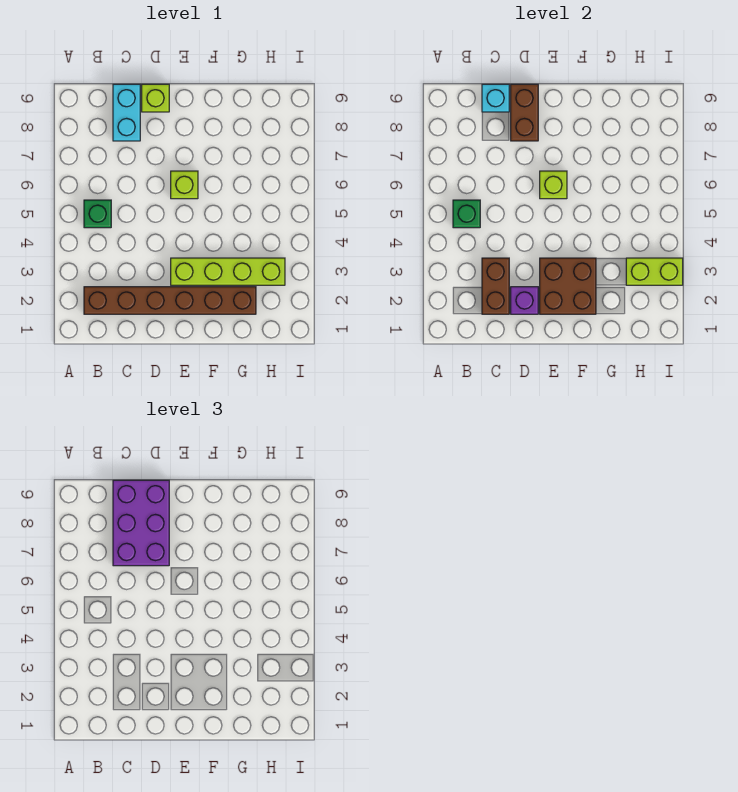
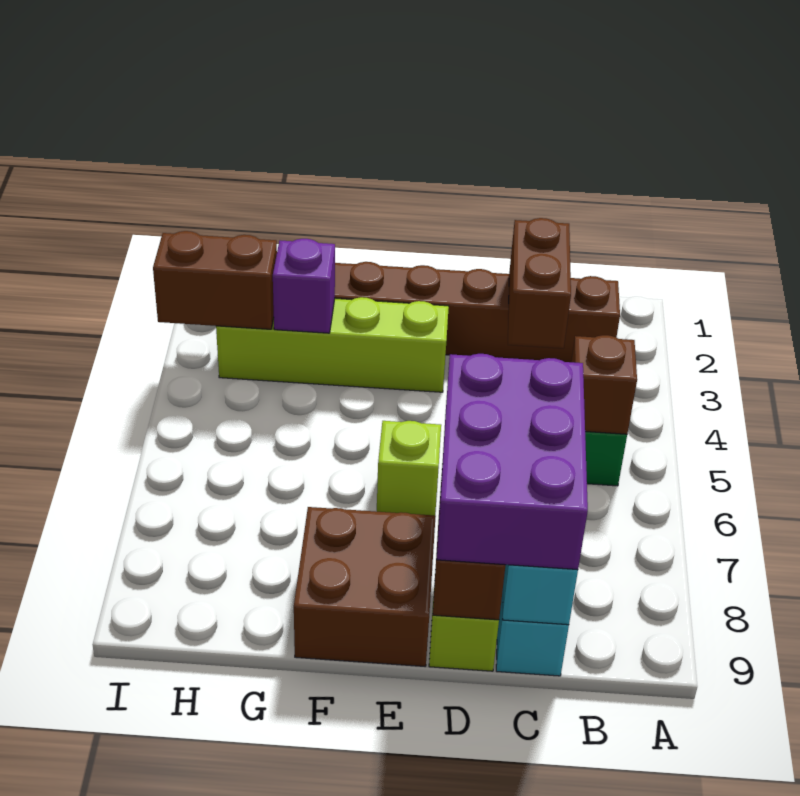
green 1x1 brick [453,200,480,228] -> brown 1x1 brick [572,335,637,434]
purple 1x1 brick [511,287,538,314] -> purple 1x1 brick moved to [273,239,335,333]
brown 2x2 brick [540,258,596,314] -> brown 2x2 brick moved to [294,507,436,666]
lime 1x1 brick [540,171,567,199] -> none
lime 1x2 brick [626,258,683,285] -> brown 1x2 brick [153,231,277,329]

